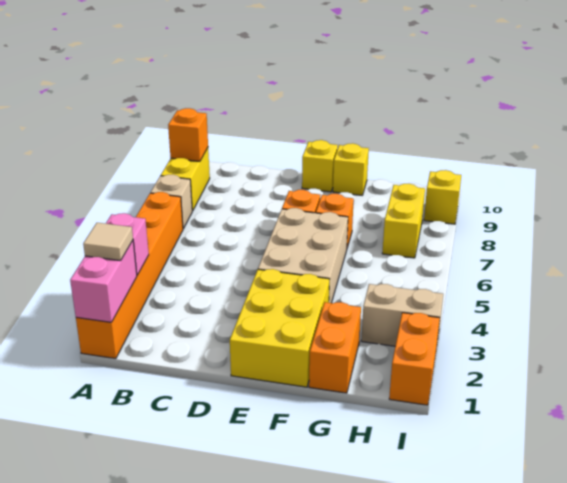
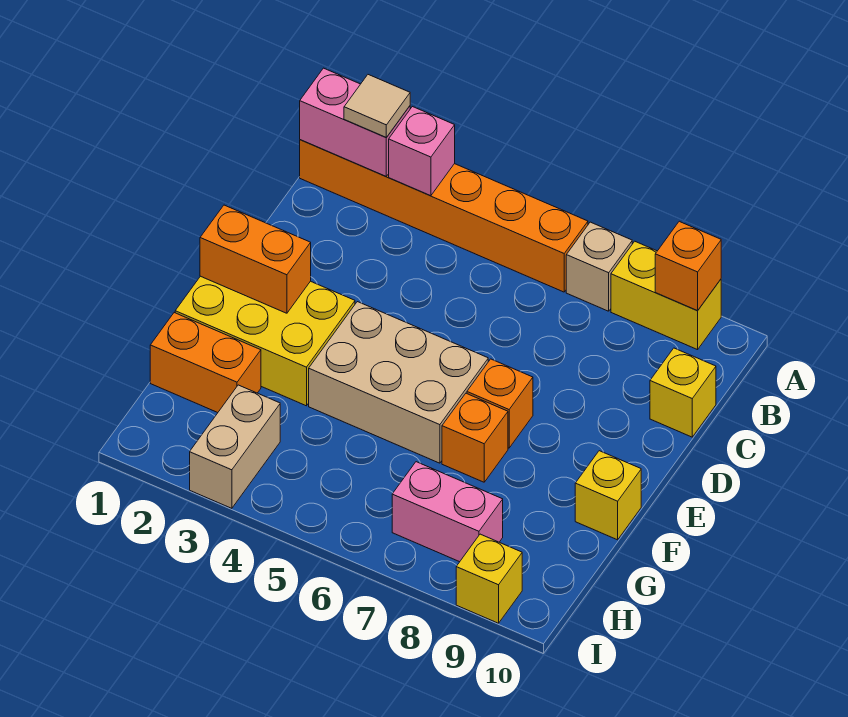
yellow 1x1 brick [302,140,338,192] -> yellow 1x1 brick moved to [650,348,716,437]
yellow 1x2 brick [382,184,425,258] -> pink 1x2 brick [392,462,503,562]
orange 1x2 brick [389,313,440,405] -> orange 1x2 brick moved to [200,205,311,313]

